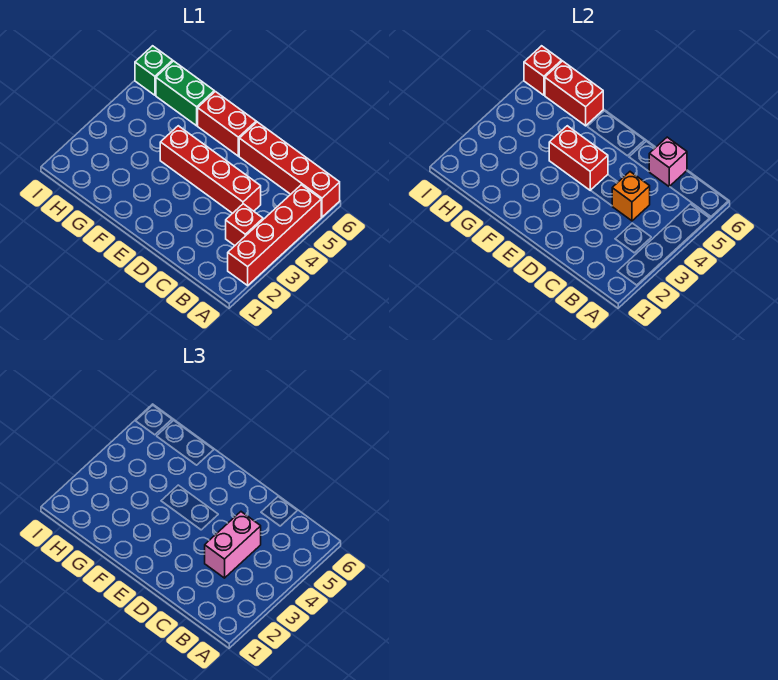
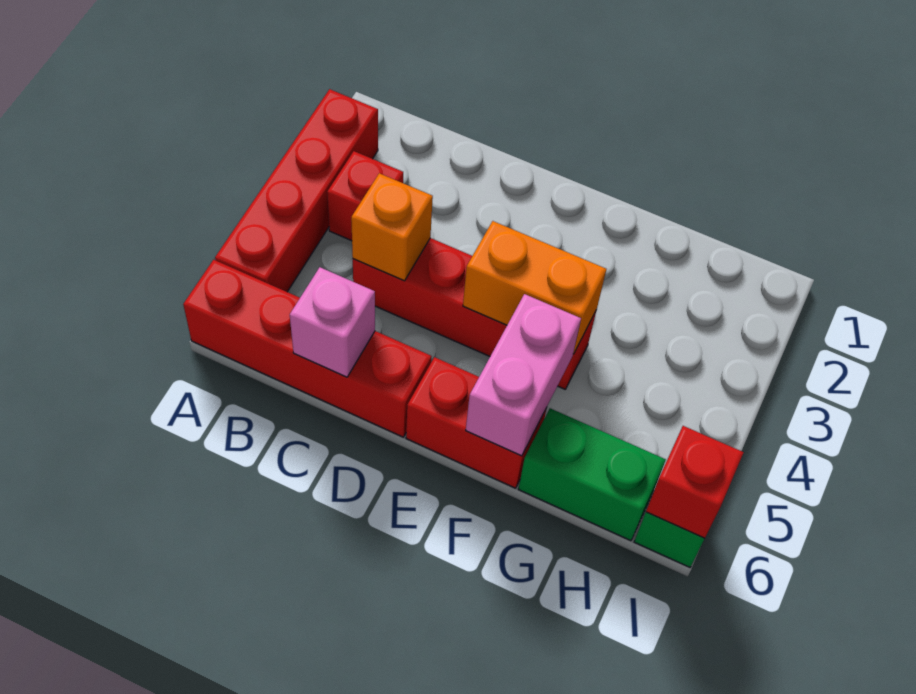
pink 1x2 brick [205,512,261,578] -> pink 1x2 brick moved to [466,294,581,456]
red 1x2 brick [549,126,608,190] -> orange 1x2 brick [463,221,606,354]
red 1x2 brick [545,61,603,126] -> none

